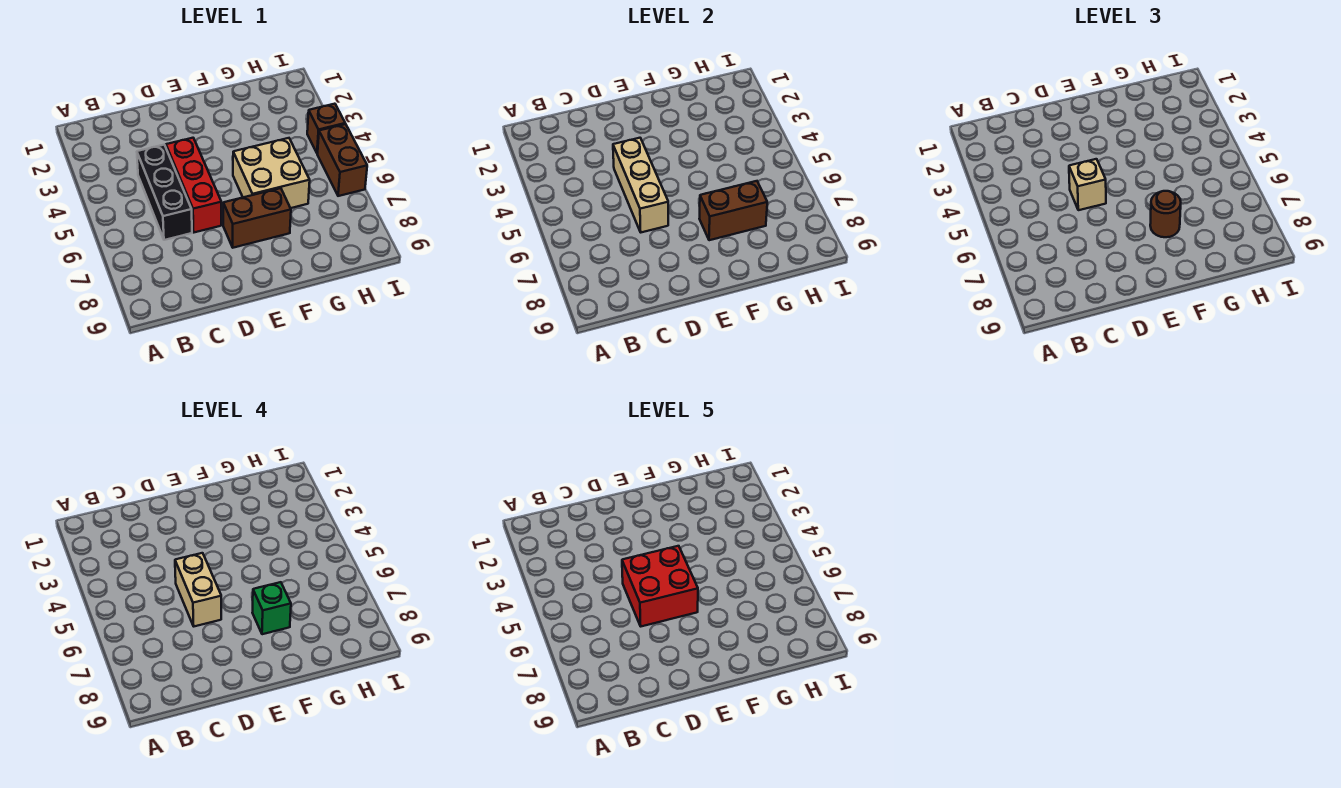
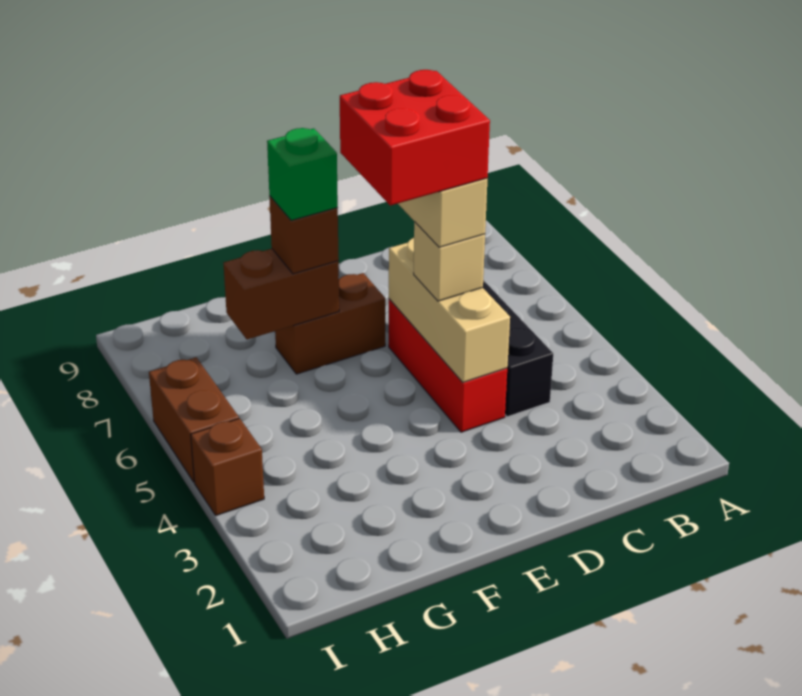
tan 2x2 brick [233,138,310,208] -> none
brown 1x1 round brick [1150,191,1181,237] -> brown 1x1 brick [269,196,339,274]

